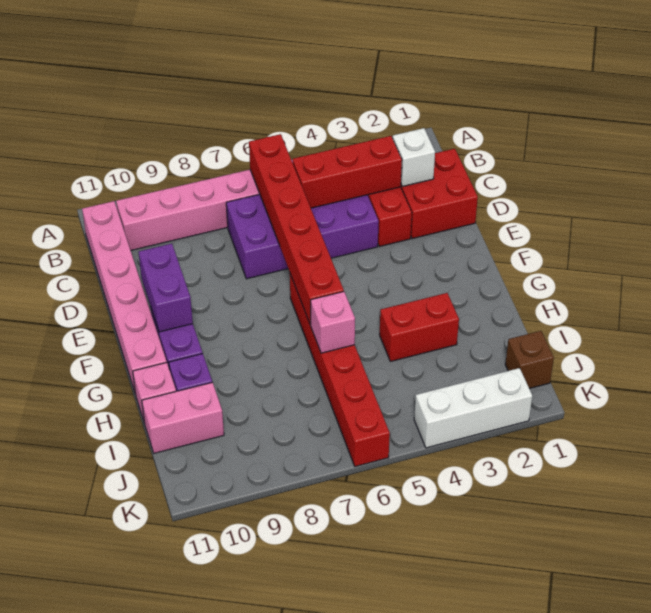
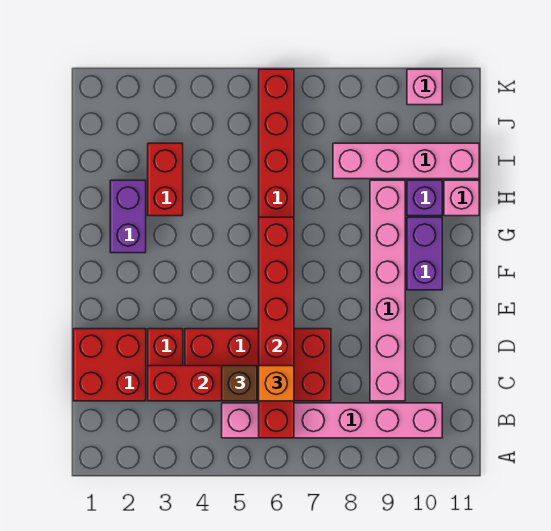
pink 1x6 brick [82,201,167,394] -> pink 1x6 brick moved to [370,180,405,401]
white 1x1 brick [393,128,435,186] -> none
purple 2x4 brick [226,194,379,279] -> red 2x4 brick [185,329,331,401]
none -> orange 1x1 brick [259,366,294,401]
purple 1x2 brick [139,244,193,332] -> purple 1x2 brick moved to [110,180,146,253]
red 1x2 brick [380,293,459,362] -> red 1x2 brick turned to [148,143,183,216]
pink 1x1 brick [311,292,355,353] -> pink 1x1 brick moved to [407,69,442,105]
pink 1x2 brick [142,382,224,453] -> pink 1x4 brick [333,143,479,179]
brown 1x1 brick [505,331,554,389] -> brown 1x1 brick moved to [222,366,257,401]
white 1x3 brick [414,368,532,448] -> none

